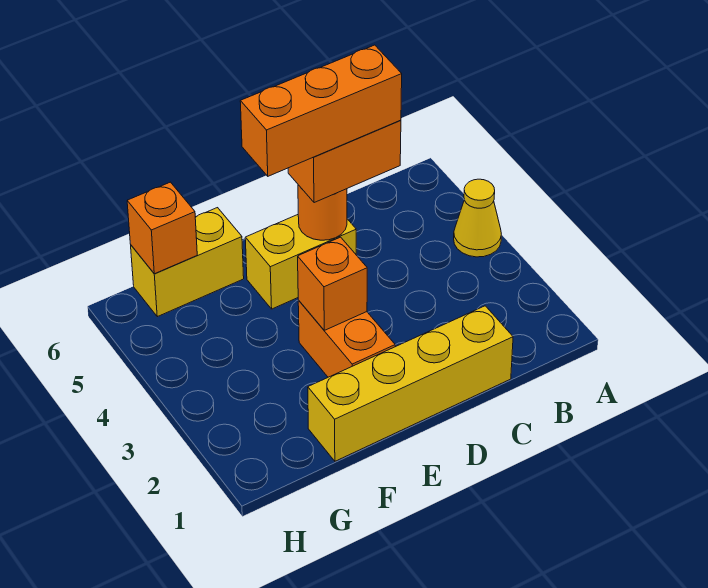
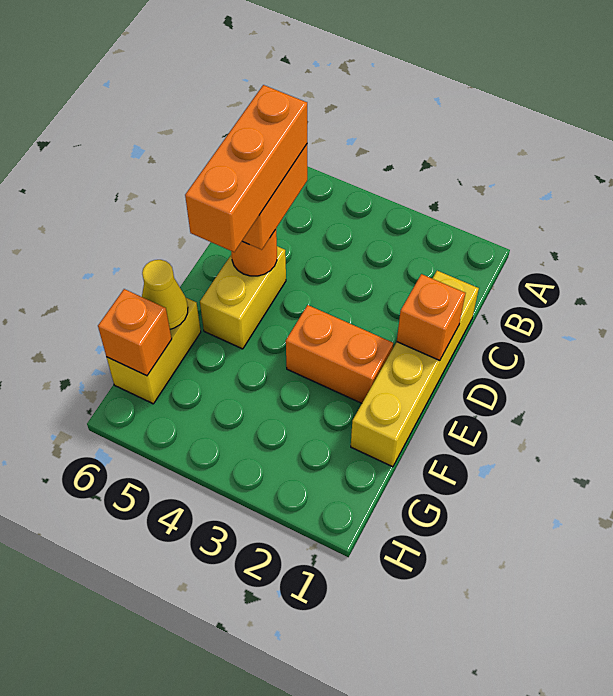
yellow 1x1 cone [454,179,502,257] -> yellow 1x1 cone moved to [142,260,188,329]
orange 1x1 brick [298,237,367,330] -> orange 1x1 brick moved to [397,274,465,361]

